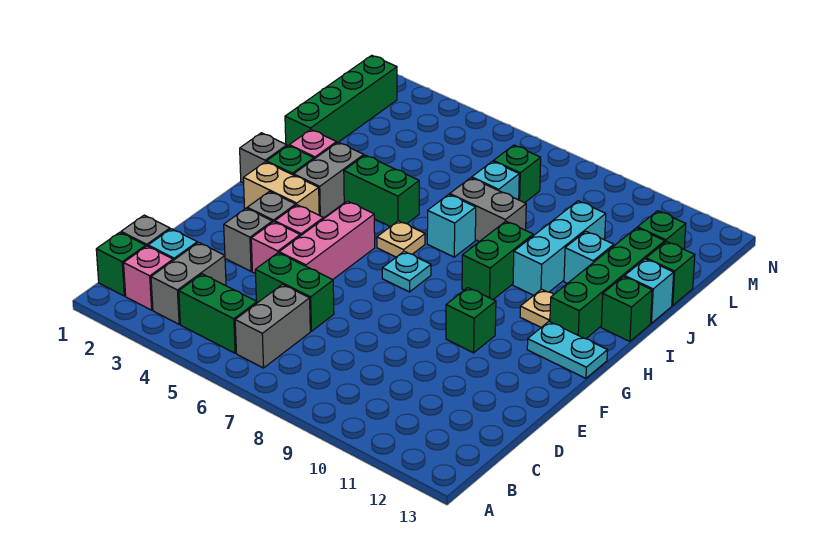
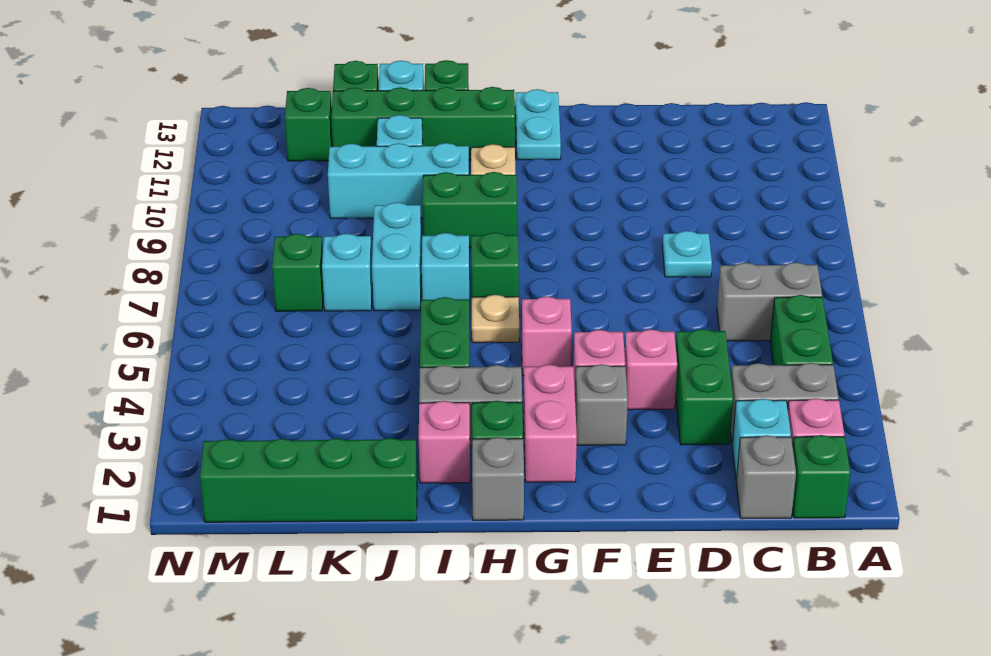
green 1x2 brick [255,253,334,331] -> green 1x2 brick moved to [676,329,733,445]
grey 1x1 brick [224,208,272,271] -> none
pink 1x3 brick [279,201,375,280] -> pink 1x1 brick [522,297,572,376]
green 1x1 brick [446,288,496,353] -> green 1x1 brick moved to [471,233,519,297]
tan 1x2 brick [243,162,319,215] -> pink 1x2 brick [523,365,577,482]
cyan 1x1 plate [382,251,431,292] -> cyan 1x1 plate moved to [662,231,712,277]
grey 1x2 brick [450,178,526,242] -> cyan 1x2 brick [372,202,421,311]

